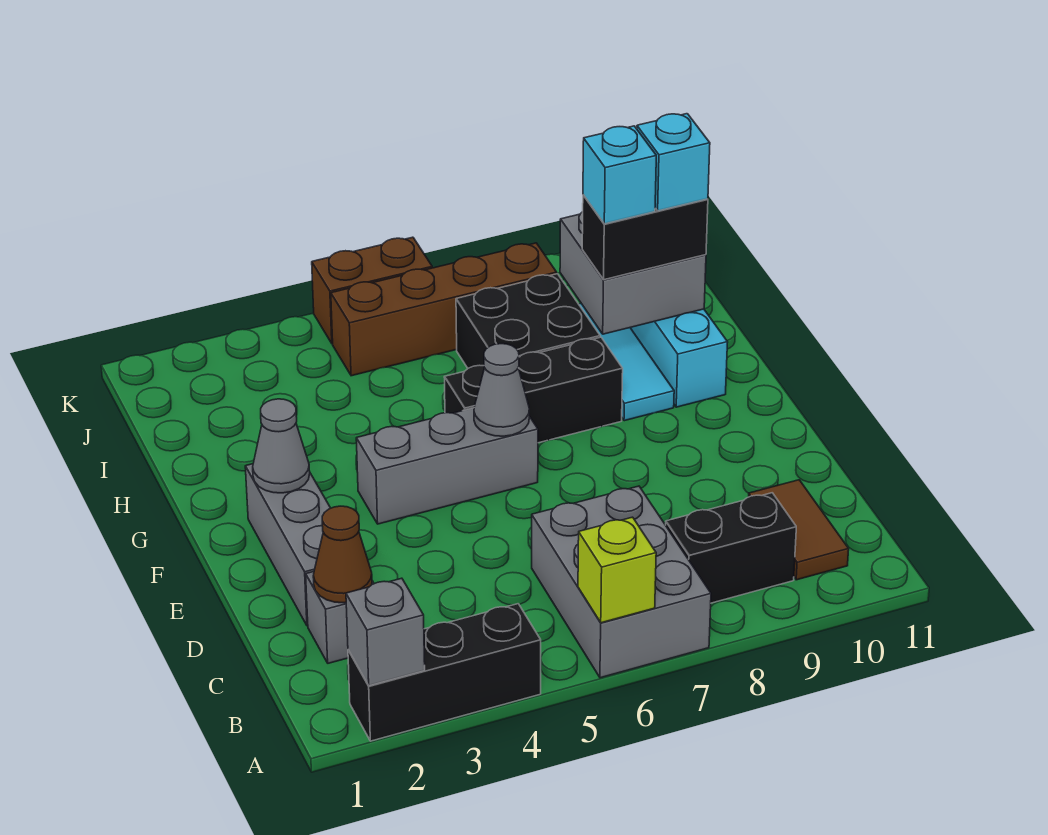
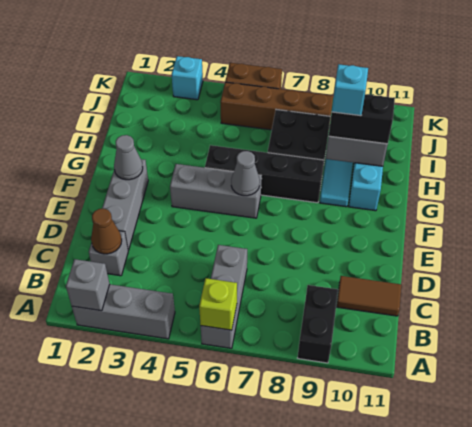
black 1x3 brick [348,604,541,741] -> grey 1x3 brick [72,284,175,339]
grey 2x3 brick [532,486,711,678] -> grey 1x3 brick [201,245,247,348]
black 1x2 brick [666,493,796,603] -> black 1x2 brick turned to [298,285,338,363]
brown 1x2 tile [749,480,849,580] -> brown 1x2 tile turned to [337,276,401,316]
black 1x3 brick [444,337,623,443] -> black 1x4 brick [205,145,324,203]
cyan 1x1 brick [637,114,710,211] -> cyan 1x1 brick moved to [172,56,203,100]

